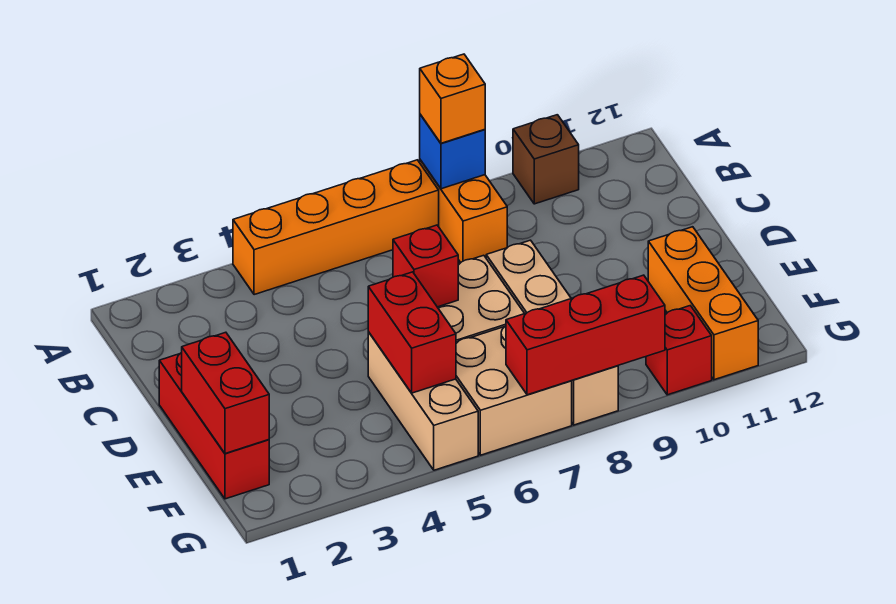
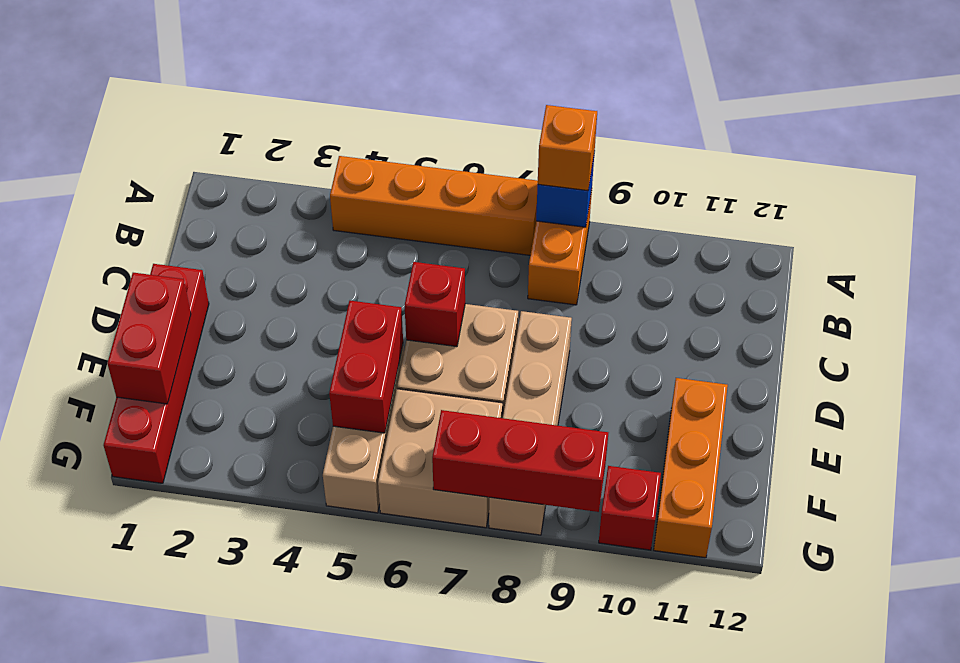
brown 1x1 brick [513,115,579,204] -> none
red 1x3 brick [159,353,269,499] -> red 1x4 brick [103,264,209,483]

